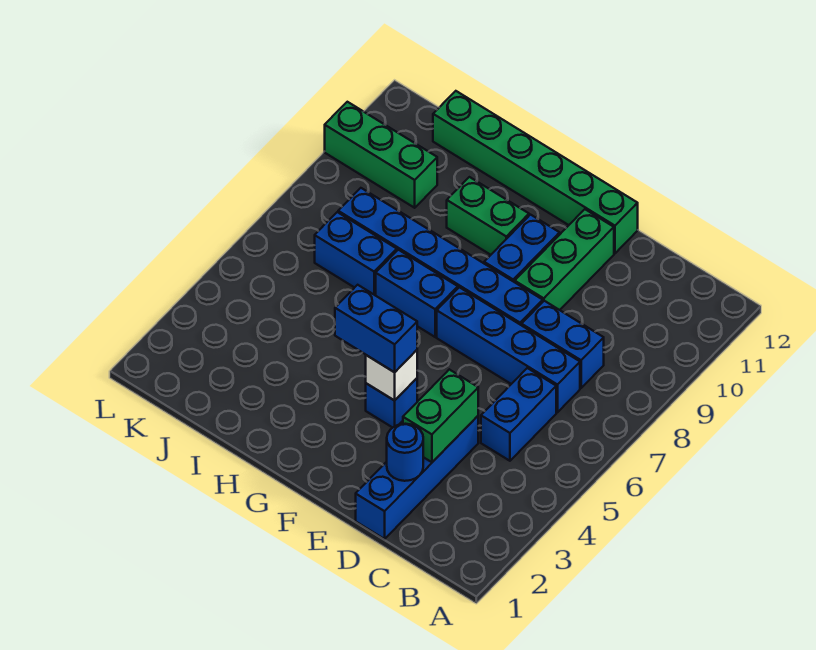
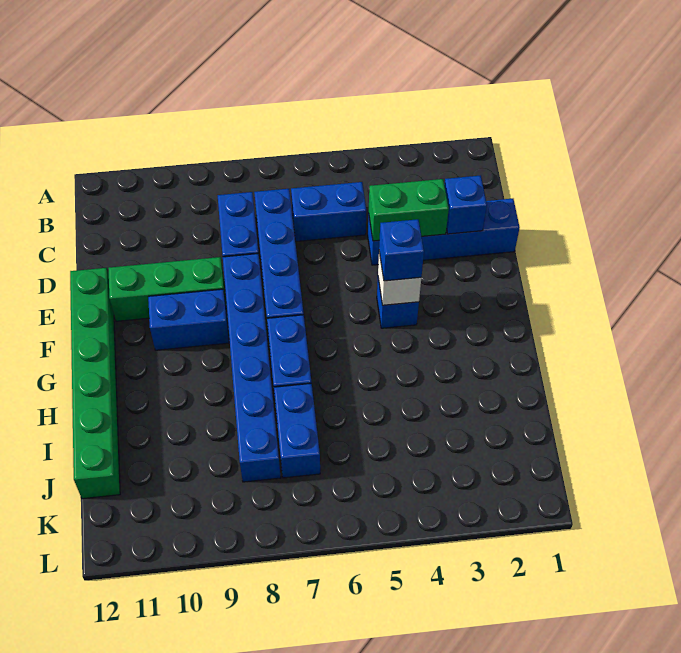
blue 1x1 round brick [387,424,423,481] -> blue 1x1 brick [444,175,487,234]
blue 1x2 brick [335,285,417,372] -> blue 1x1 brick [379,219,424,281]
green 1x2 brick [447,177,529,255] -> none
green 1x3 brick [325,102,437,208] -> none

